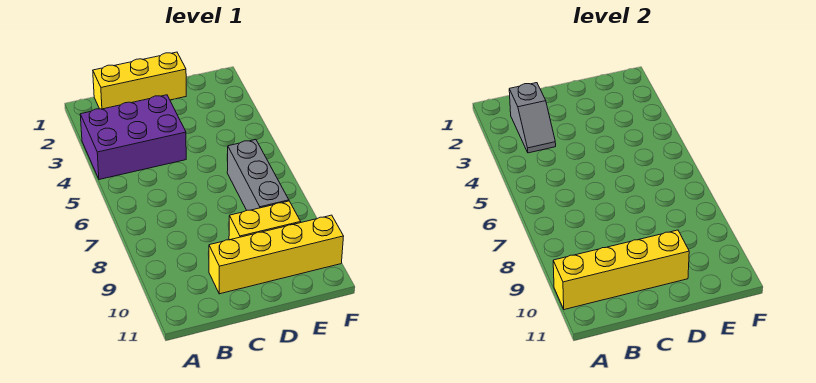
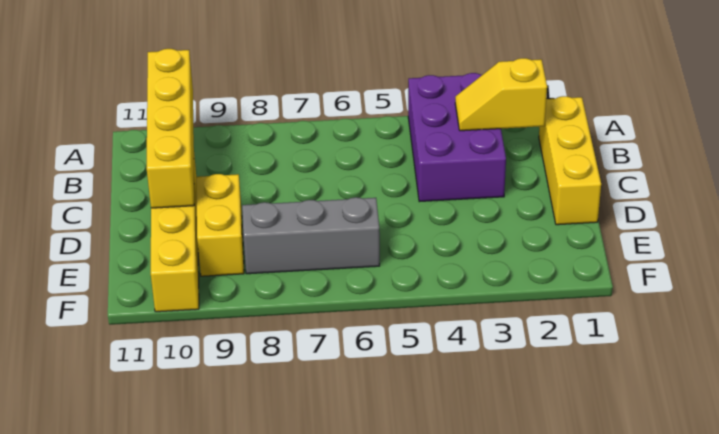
grey 1x2 slope [509,83,556,153] -> yellow 1x2 slope [455,58,547,131]

